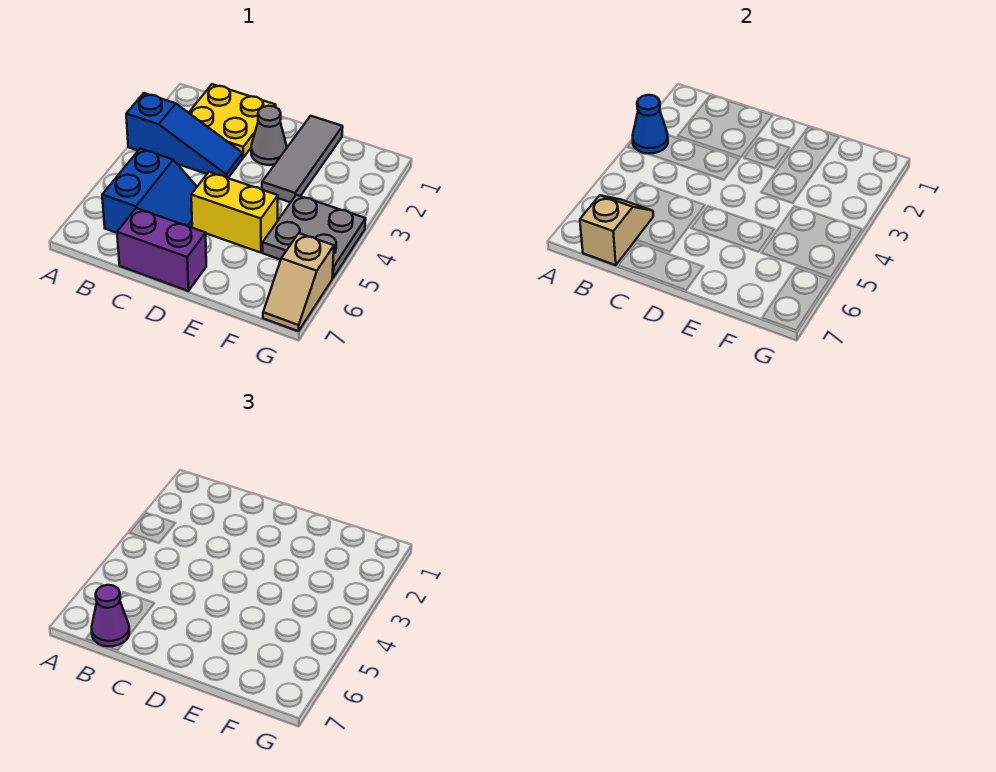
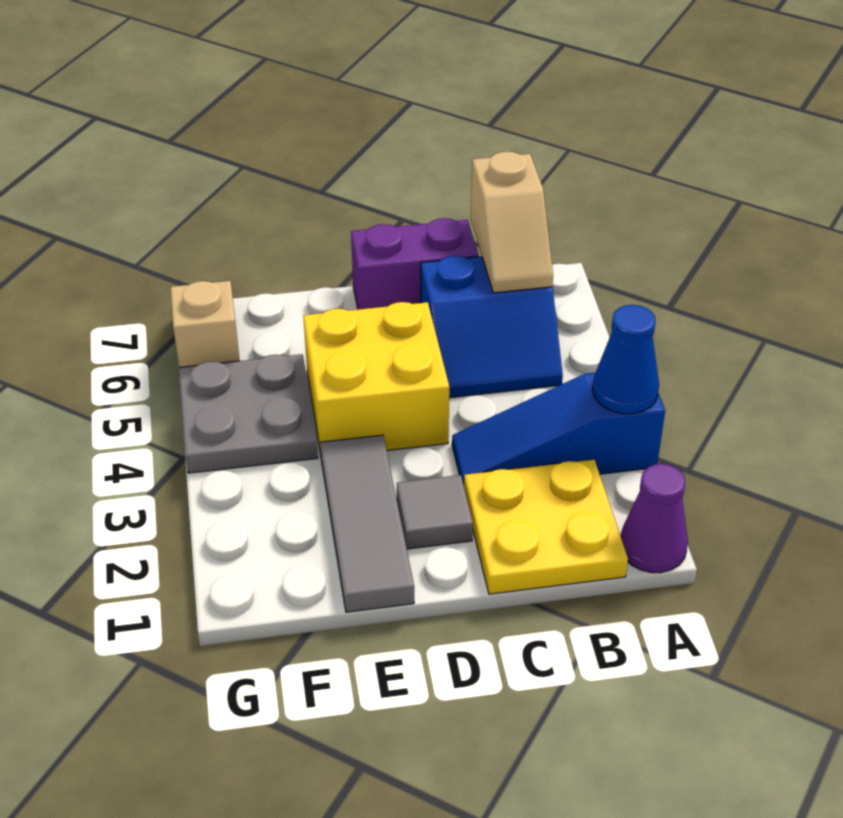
blue 2x2 slope [102,149,197,233] -> blue 2x2 slope turned to [421,256,563,398]
purple 1x1 cone [92,585,129,646] -> purple 1x1 cone moved to [620,464,688,573]
grey 1x1 cone [251,106,287,165] -> grey 1x1 tile [397,475,473,549]
yellow 1x2 brick [191,172,278,253] -> yellow 2x2 brick [303,302,449,454]

